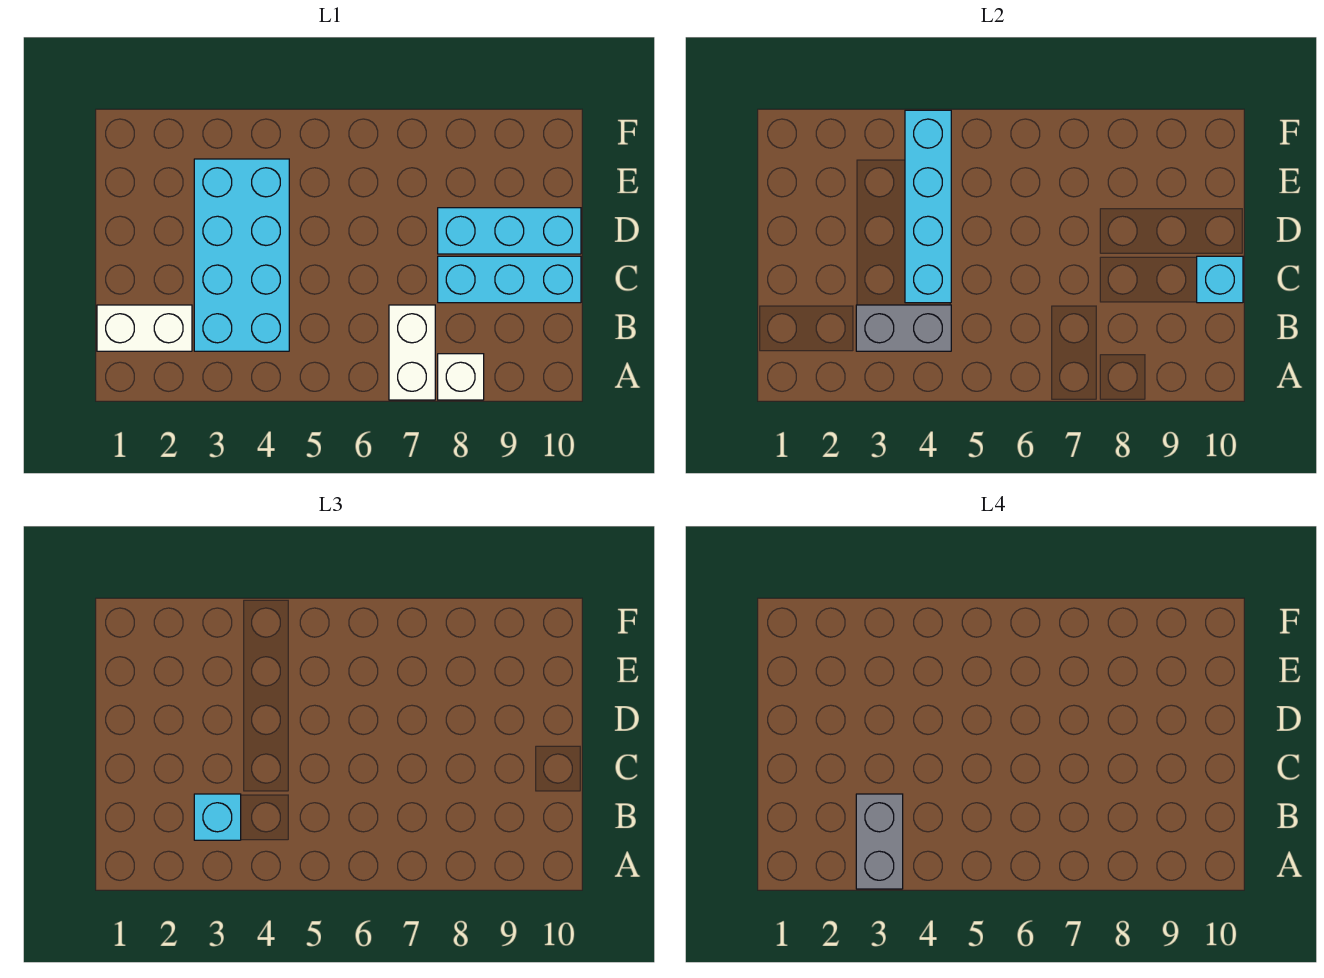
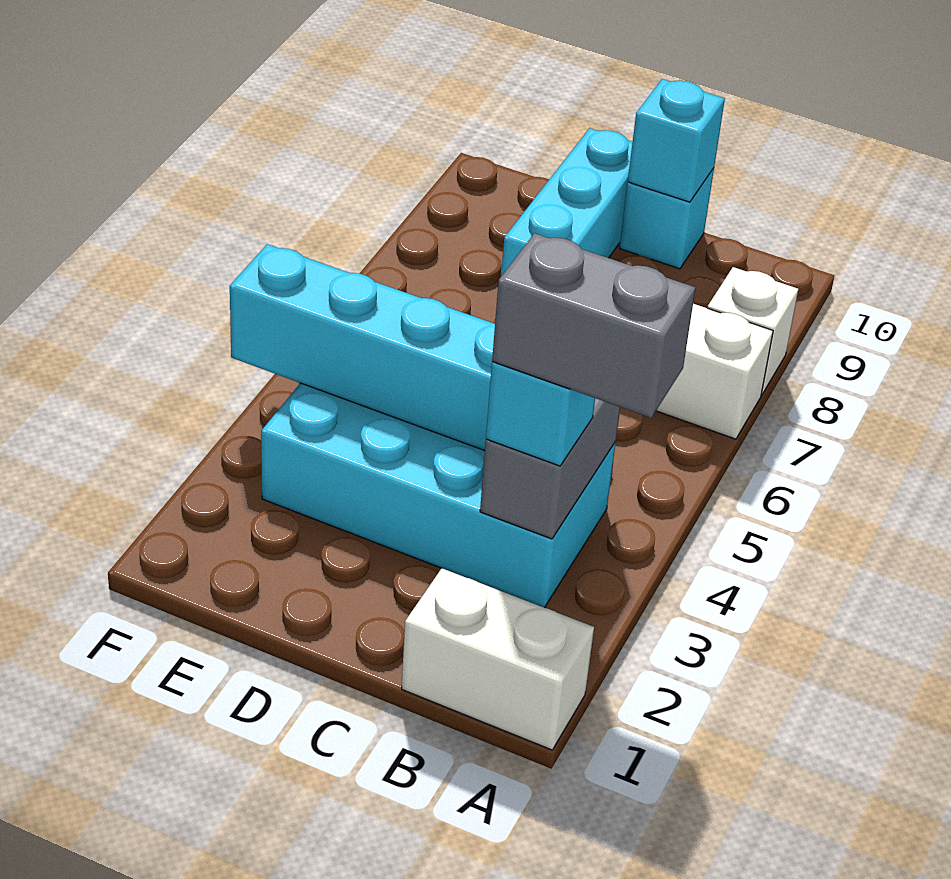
white 1x2 brick [97,305,192,351] -> white 1x2 brick turned to [402,568,594,750]
cyan 1x3 brick [438,256,581,303] -> cyan 1x1 brick [619,168,714,269]

